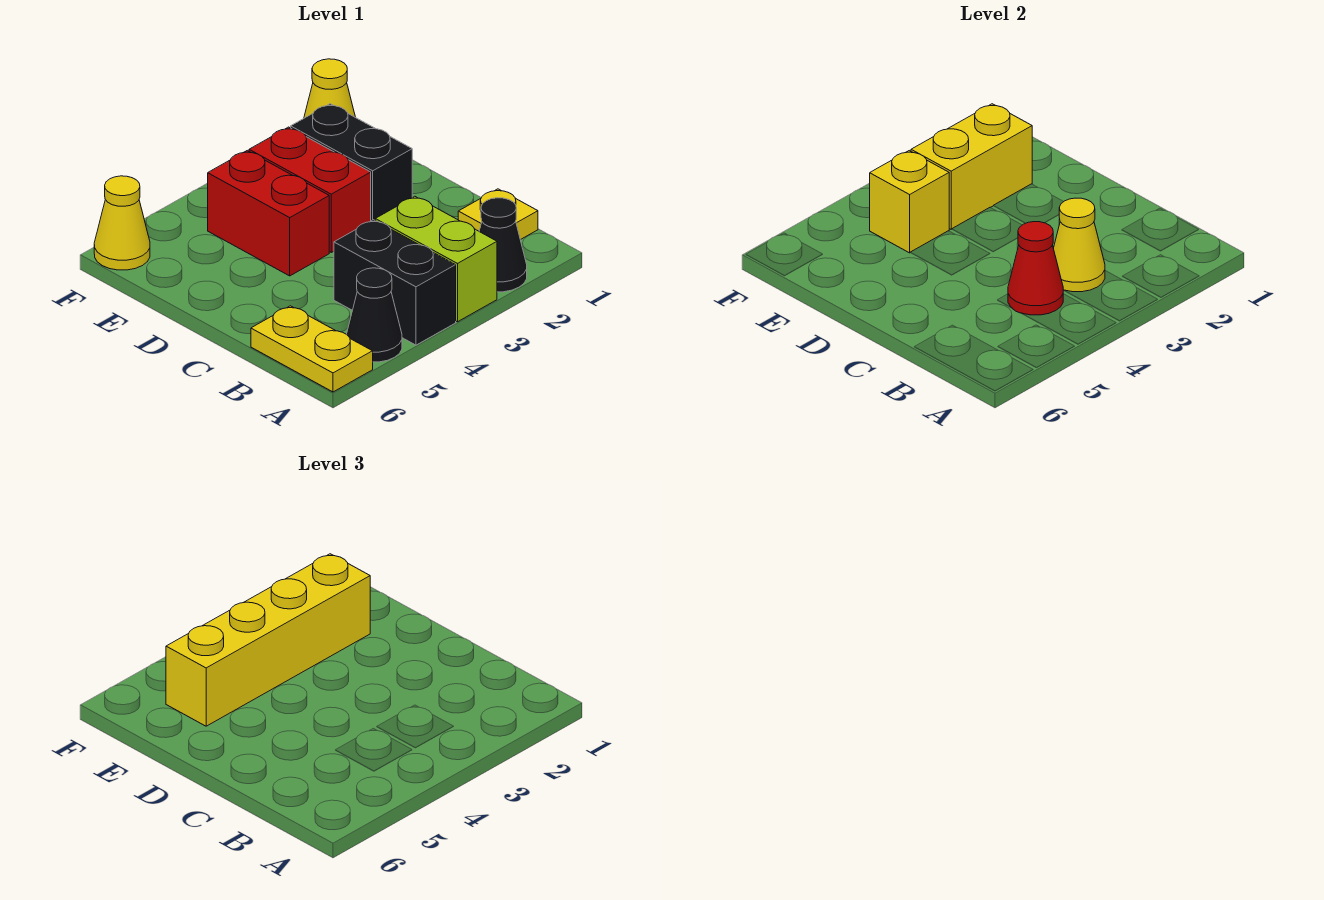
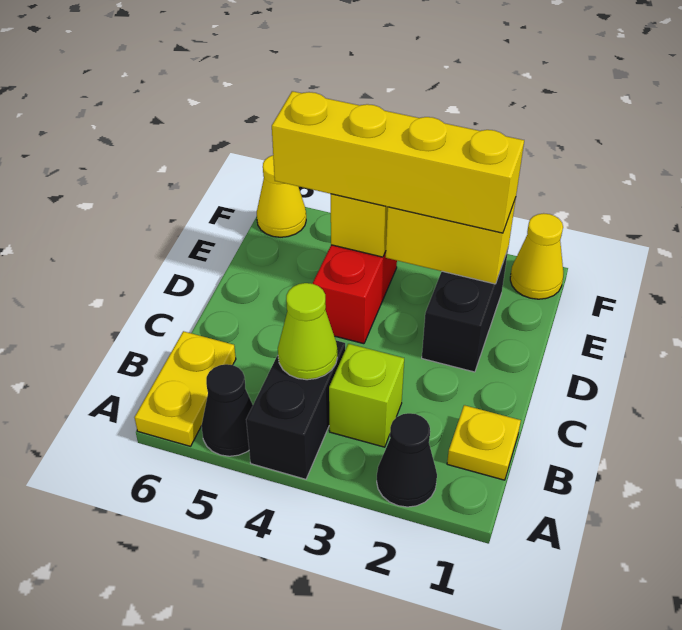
lime 1x2 brick [375,196,497,322] -> lime 1x1 brick [329,344,404,447]
yellow 1x1 cone [1053,198,1105,292] -> none
red 1x1 cone [1008,222,1063,315] -> lime 1x1 cone [278,283,337,380]
red 1x2 brick [249,127,371,252] -> none

